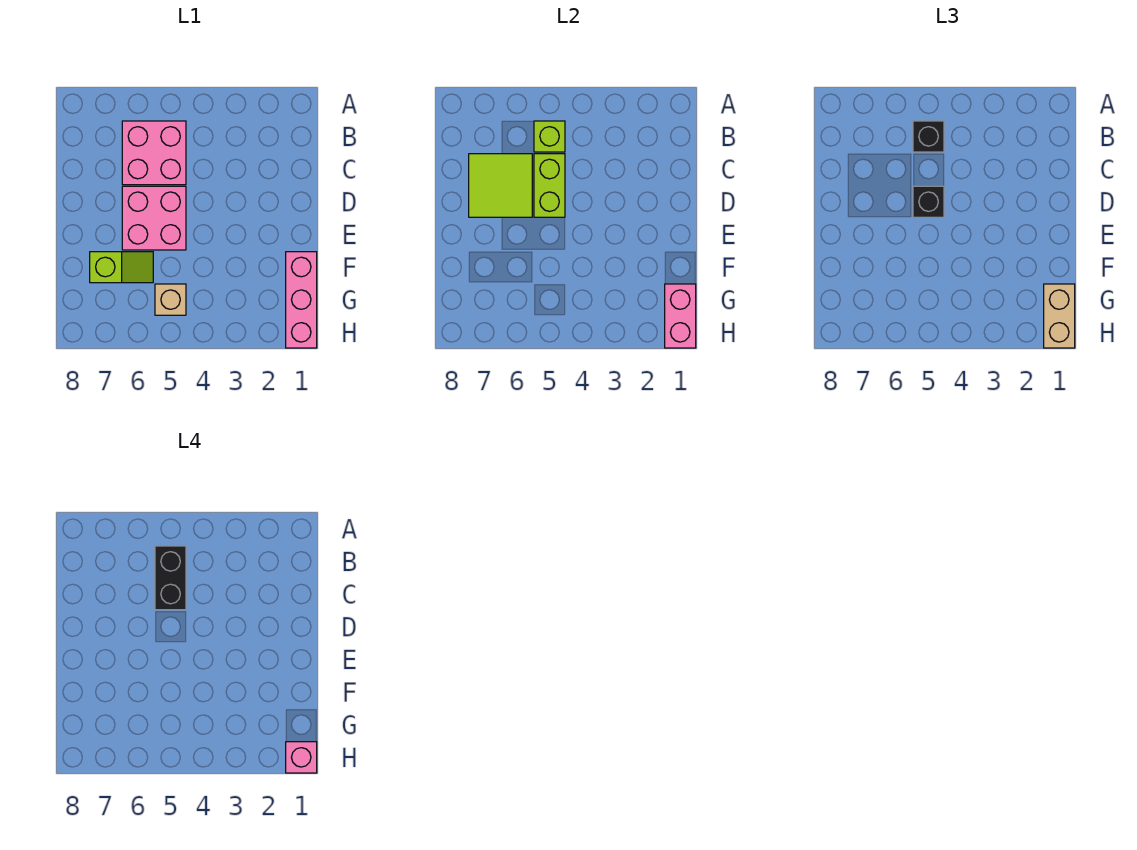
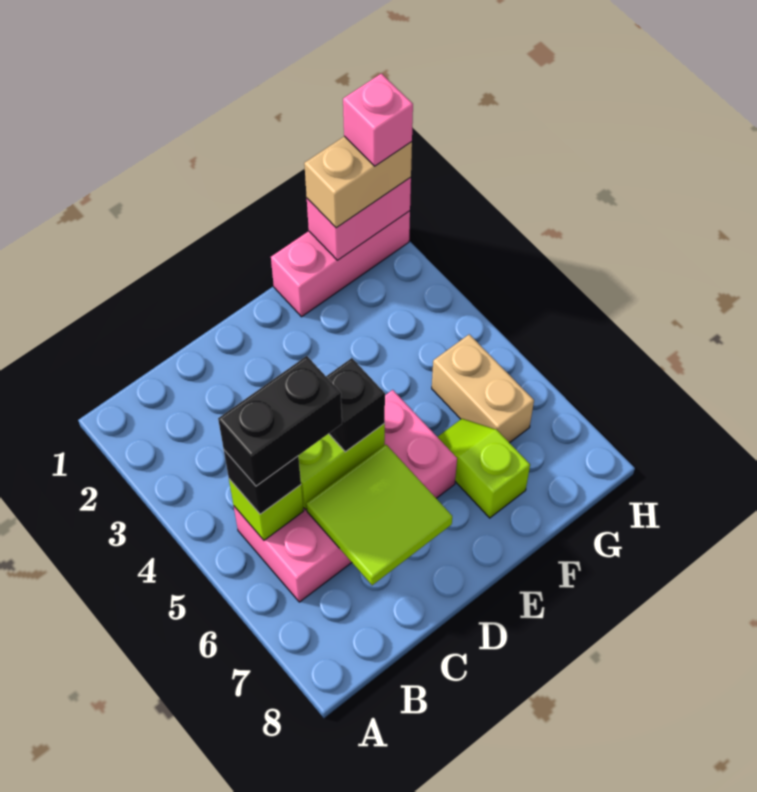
tan 1x1 brick [155,284,186,315] -> tan 1x2 brick [432,334,534,443]

